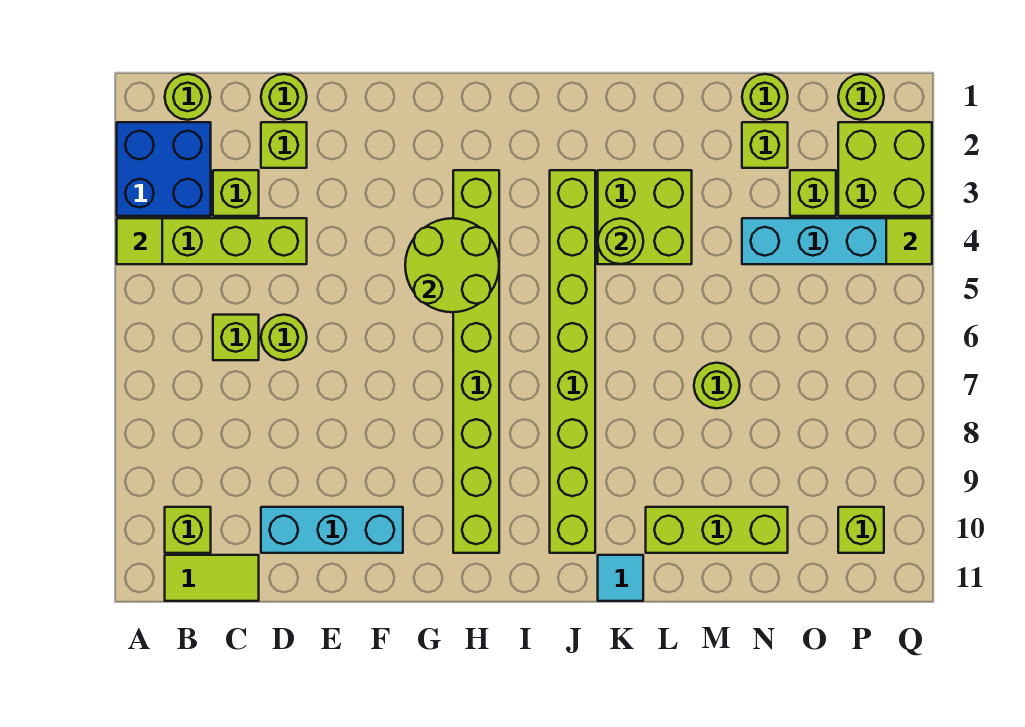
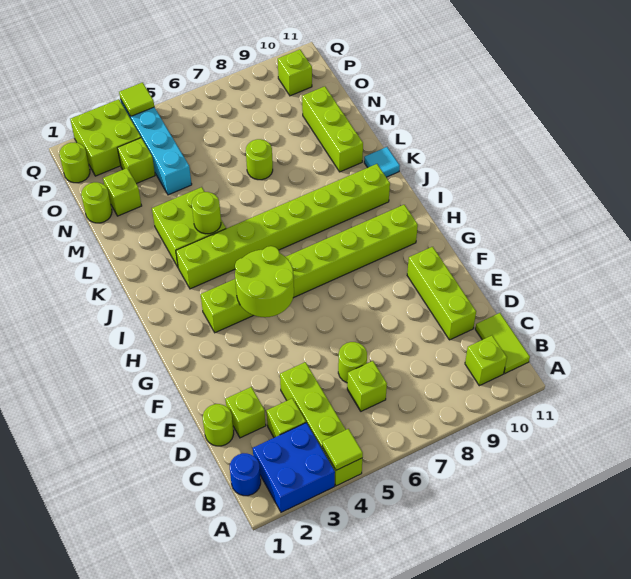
lime 1x1 round brick [165,74,210,120] -> blue 1x1 round brick [230,453,261,496]
cyan 1x3 brick [261,507,403,553] -> lime 1x3 brick [407,247,476,340]

